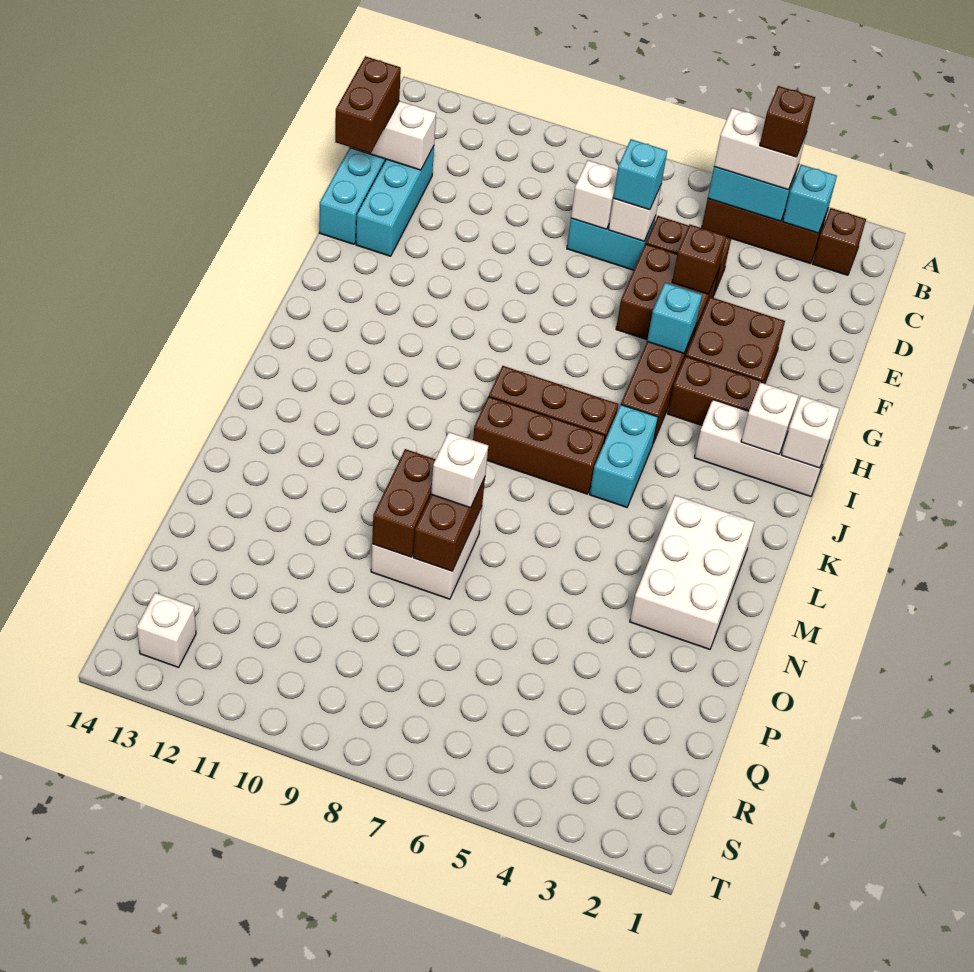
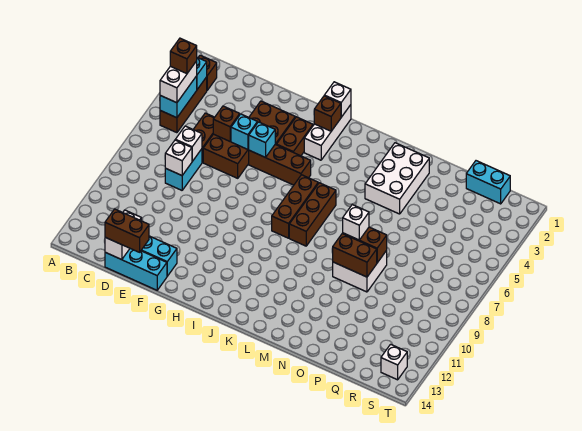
cyan 1x1 brick [613,139,667,210] -> cyan 1x1 brick moved to [231,114,257,149]
white 1x1 brick [741,382,799,455] -> brown 1x1 brick [314,96,341,131]
cyan 1x2 brick [590,405,658,507] -> cyan 1x2 brick moved to [466,161,510,204]
white 2x3 brick [630,495,754,649] -> white 2x3 brick turned to [365,143,429,214]

